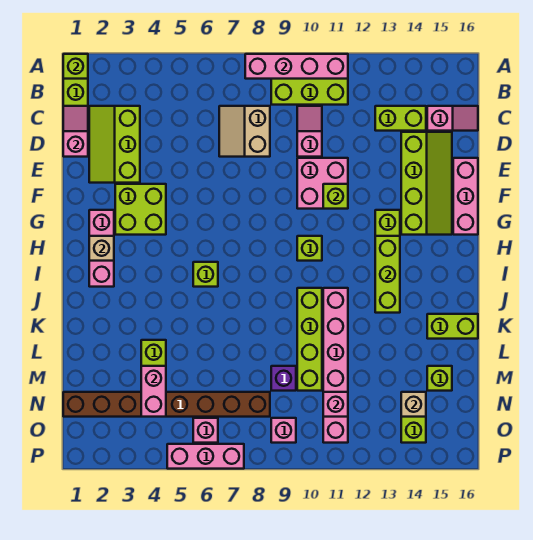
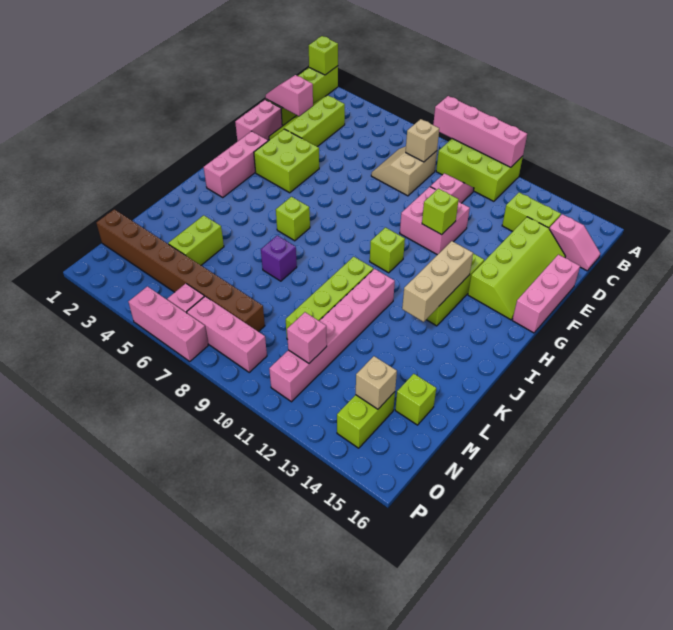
pink 1x2 slope [63,106,88,157] -> pink 1x2 slope turned to [266,75,313,116]
tan 1x1 brick [89,236,114,261] -> tan 1x1 brick moved to [406,119,439,162]
lime 1x3 brick [375,236,400,313] -> tan 1x3 brick [402,241,473,322]
lime 1x2 brick [427,314,478,339] -> none
pink 1x2 brick [141,366,166,417] -> pink 1x2 brick moved to [235,100,282,141]
purple 1x1 brick [271,366,296,391] -> purple 1x1 brick moved to [261,236,297,281]
pink 1x1 brick [271,418,296,443] -> pink 1x3 brick [187,296,267,372]

